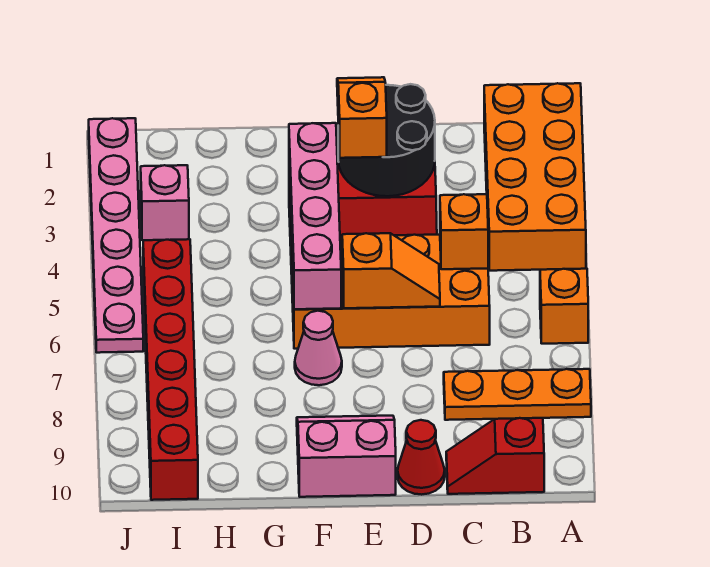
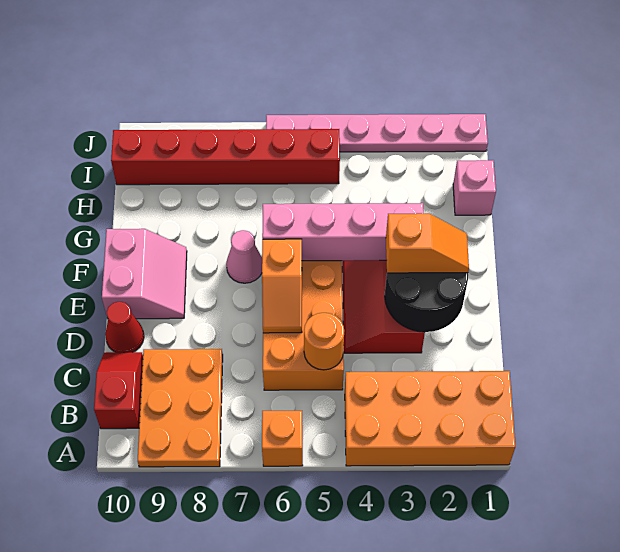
orange 1x3 plate [444,369,591,420] -> orange 2x3 plate [138,349,223,467]
orange 1x1 brick [440,194,488,269] -> orange 1x1 round brick [304,313,344,370]
pink 1x1 brick [141,165,189,240] -> pink 1x1 brick moved to [453,160,496,215]

